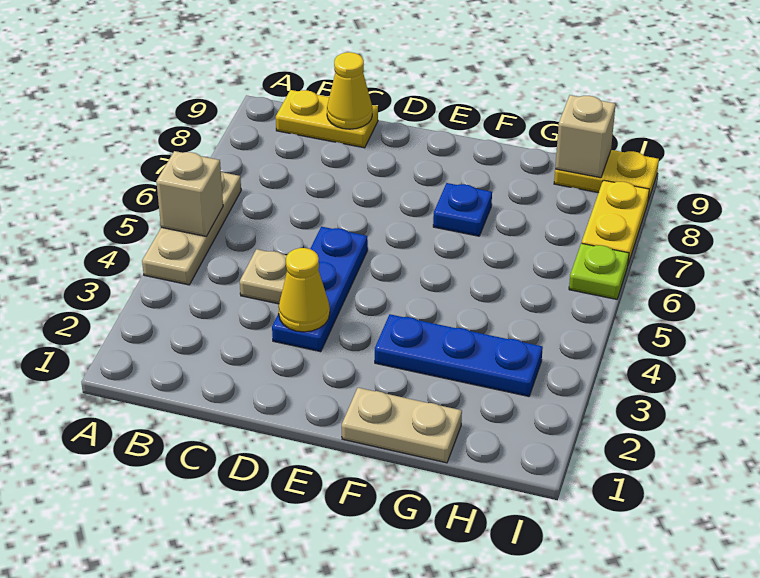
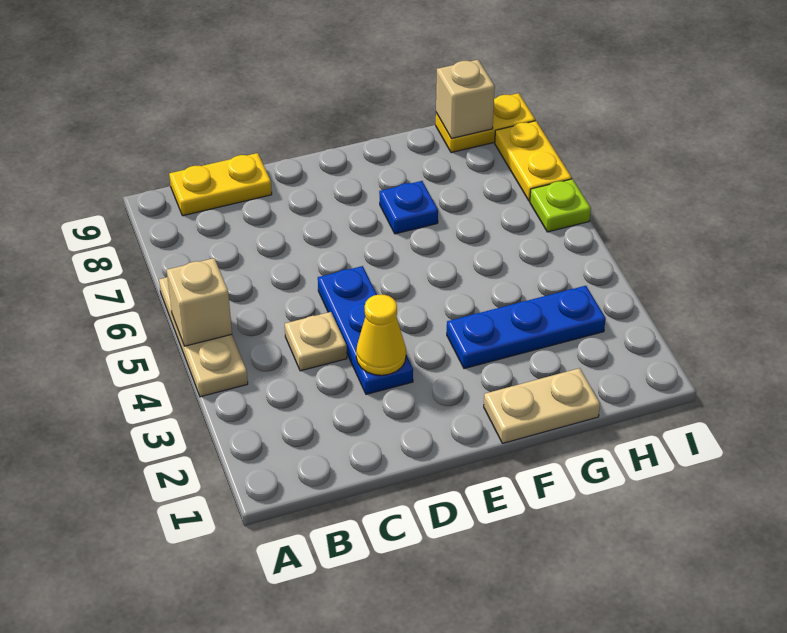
yellow 1x1 cone [327,52,372,129] -> none

